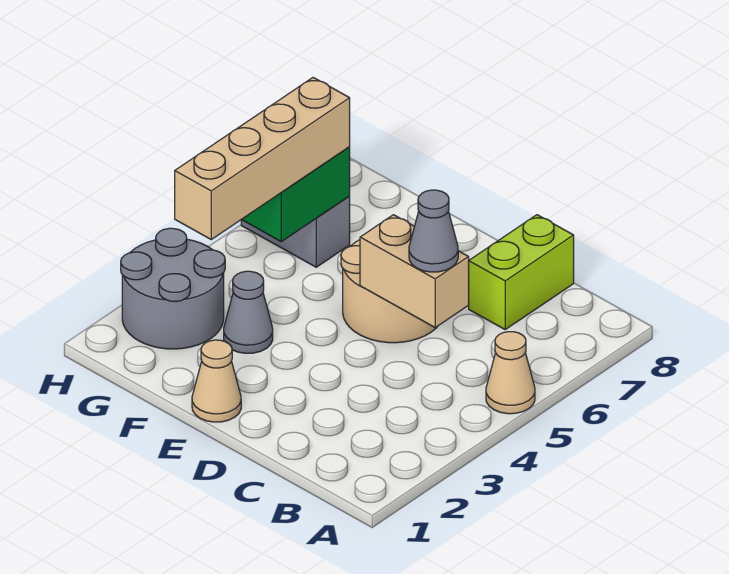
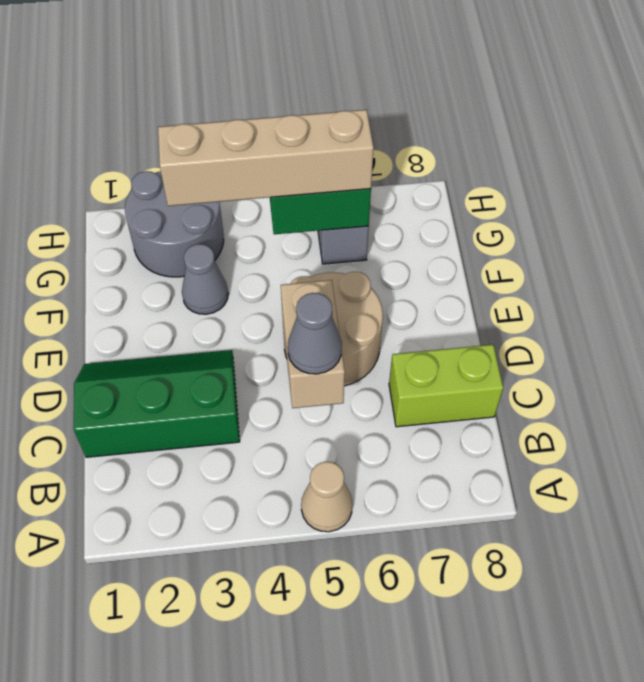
none -> green 2x3 slope [74,350,240,457]
tan 1x1 cone [192,340,241,422] -> none

